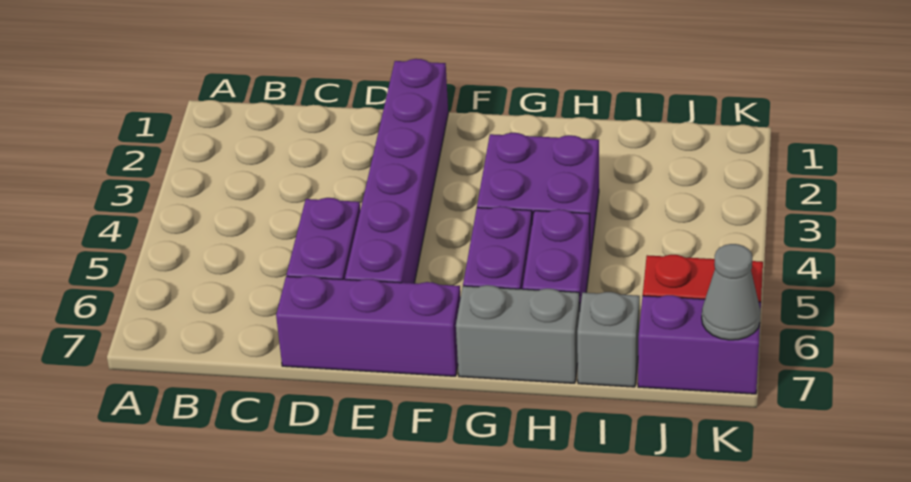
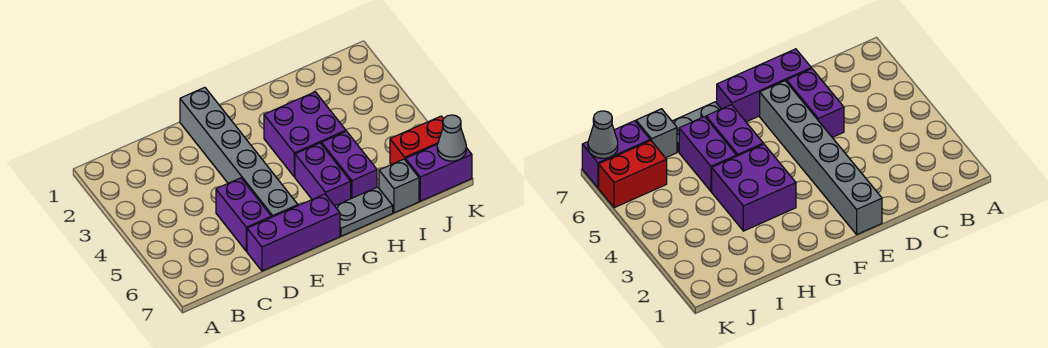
purple 1x6 brick [345,59,448,283] -> grey 1x6 brick [180,87,298,217]
grey 1x2 brick [456,285,580,383] -> grey 1x2 plate [335,187,393,236]

